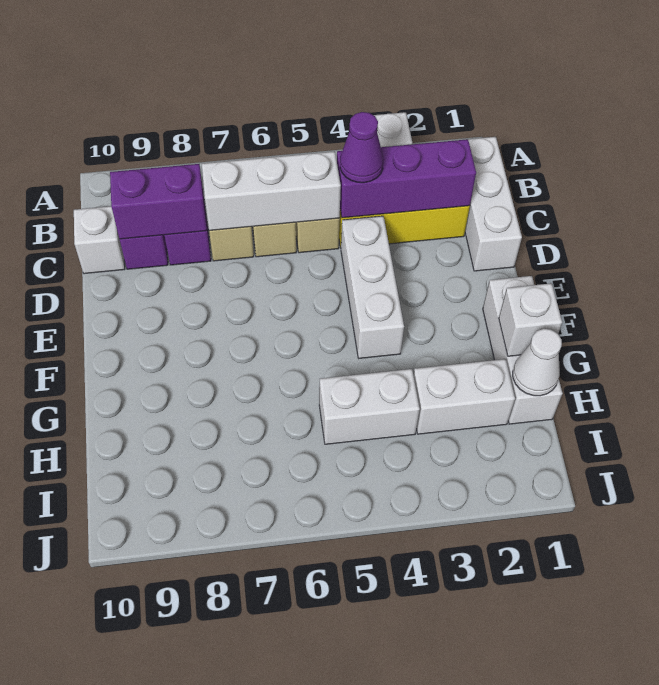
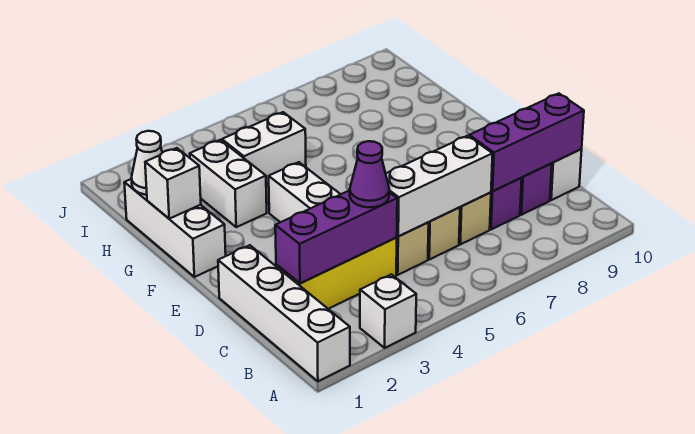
white 1x3 brick [465,137,522,271] -> white 1x4 brick [218,245,350,381]
purple 1x2 brick [110,164,207,239] -> purple 1x3 brick [469,94,584,191]
white 1x2 brick [413,359,515,434] -> white 1x2 brick turned to [190,140,267,227]

